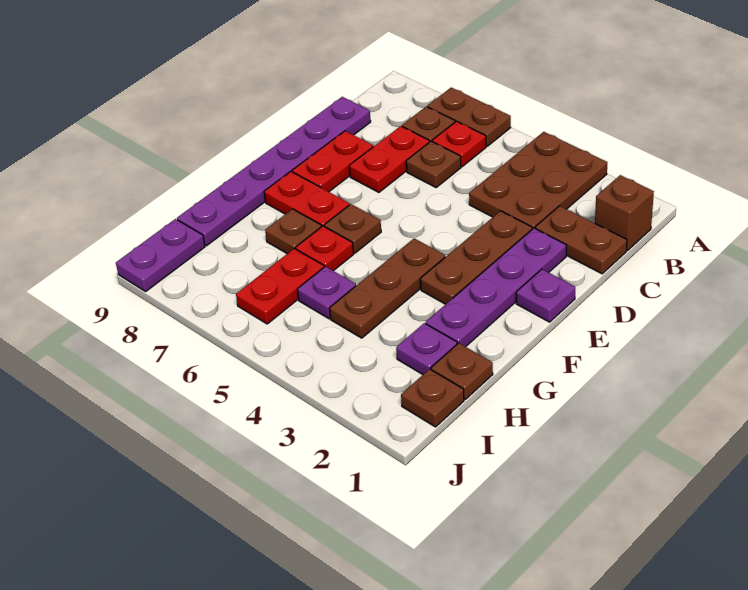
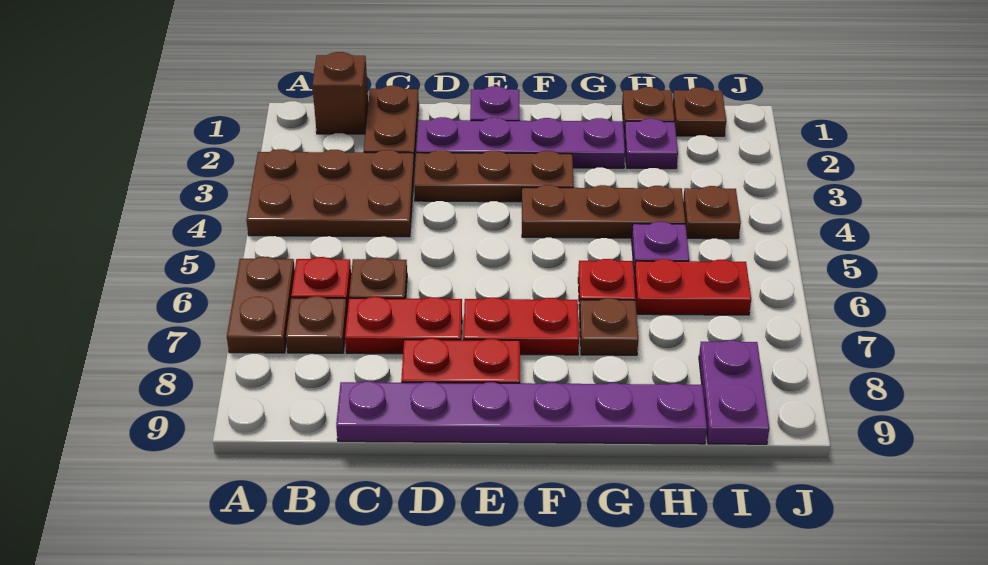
brown 1x1 plate [324,204,381,253] -> brown 1x1 plate moved to [683,186,741,239]
red 1x2 plate [264,171,350,226] -> red 1x2 plate turned to [463,298,579,355]
purple 1x2 plate [116,219,205,291] -> purple 1x2 plate turned to [699,340,769,444]

